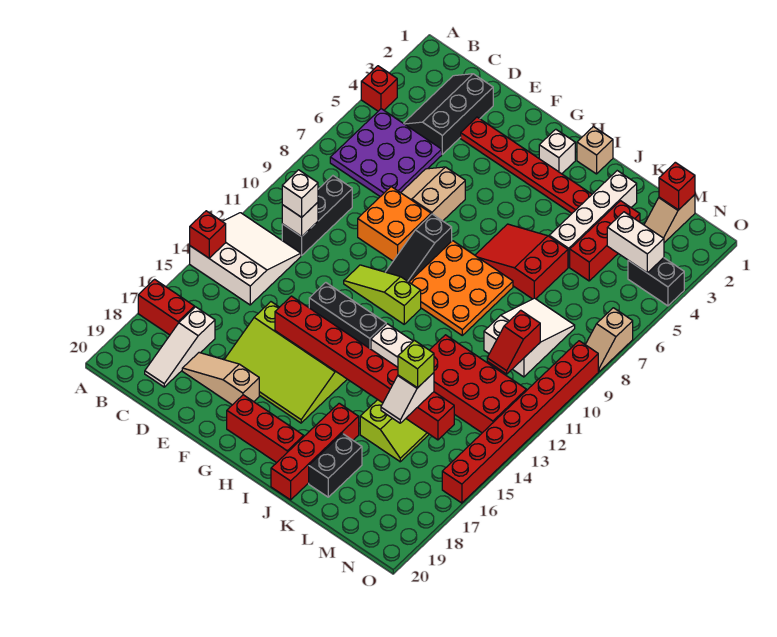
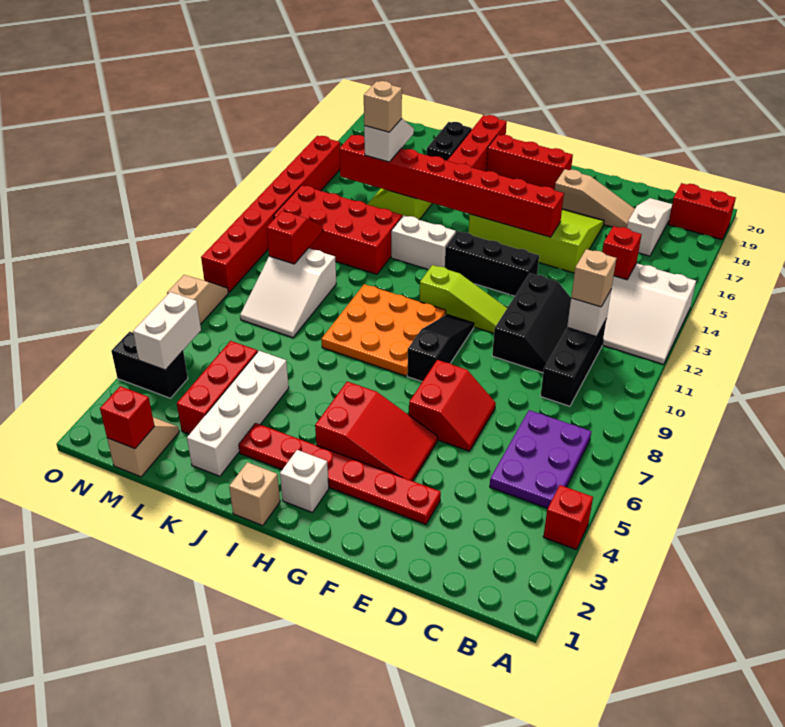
red 1x1 brick [190,211,226,258] -> red 1x1 brick moved to [602,226,642,280]
red 1x2 brick [138,279,195,335] -> red 1x2 brick moved to [668,183,736,239]
purple 3x3 plate [330,109,442,197] -> purple 2x3 plate [490,410,591,508]
black 2x3 slope [404,74,493,154] -> black 2x3 slope moved to [492,273,571,373]
white 1x1 brick [282,170,318,217] -> tan 1x1 brick [571,249,616,307]
tan 2x2 slope [401,167,465,221] -> red 2x2 slope [409,360,496,451]
orange 2x2 brick [358,187,431,261] -> none
red 2x3 slope [475,224,568,299] -> red 2x3 slope moved to [315,381,438,481]
lime 1x1 brick [398,340,434,388] -> tan 1x1 brick [364,81,402,132]
white 1x2 brick [607,212,664,273] -> white 1x2 brick turned to [133,292,201,370]

